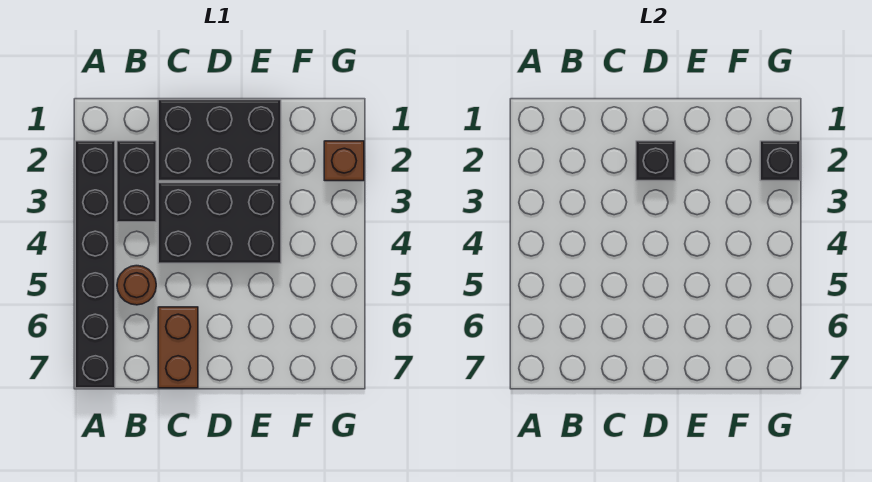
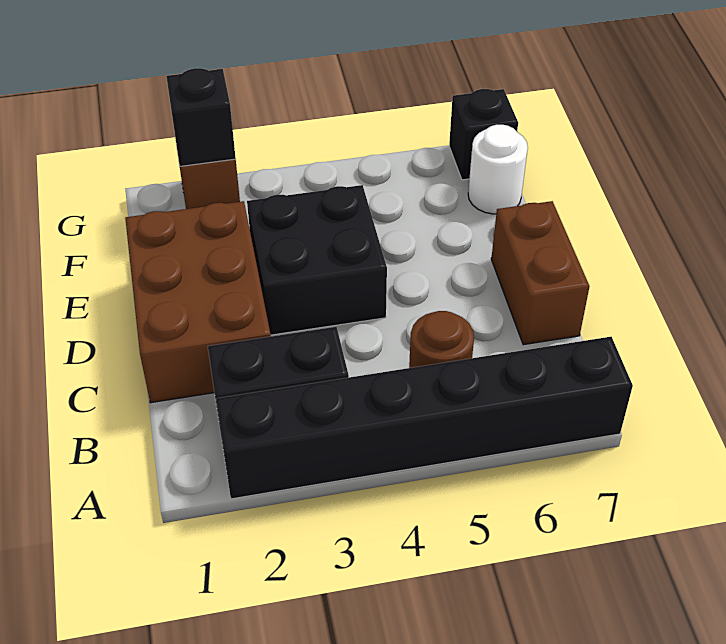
black 2x3 brick [158,100,281,181] -> brown 2x3 brick [125,201,271,403]
black 2x3 brick [158,183,281,263] -> black 2x2 brick [247,185,387,335]
brown 1x2 brick [158,307,198,388] -> brown 1x2 brick turned to [491,201,590,345]
black 1x1 brick [636,141,675,181] -> black 1x1 brick moved to [449,89,518,180]
none -> white 1x1 round brick [468,125,528,214]

